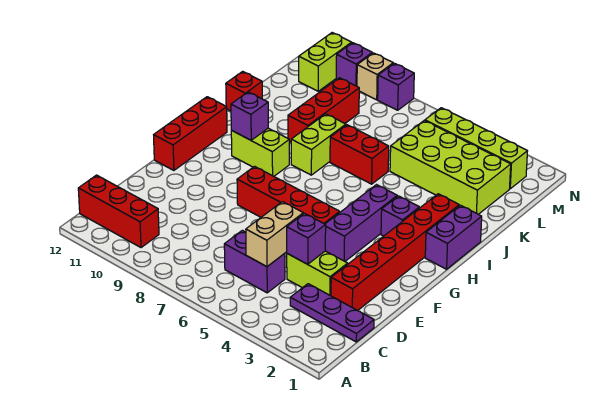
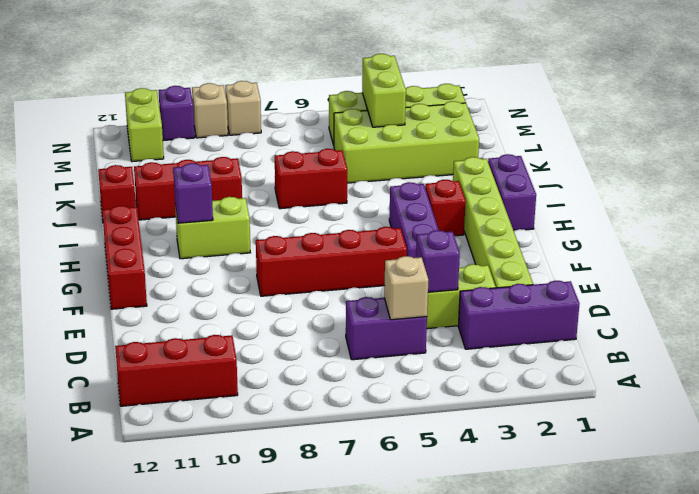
purple 1x3 plate [290,284,374,342] -> purple 1x3 brick [458,281,580,349]
tan 1x2 brick [246,202,303,267] -> tan 1x1 brick [384,256,428,320]
red 1x6 brick [331,194,459,311] -> lime 1x6 brick [453,157,533,288]
purple 1x1 brick [381,196,419,236] -> red 1x1 brick [425,180,466,236]
lime 1x2 brick [291,114,346,175] -> lime 1x2 brick moved to [362,54,406,127]
red 1x3 brick [288,78,359,142] -> red 1x3 brick turned to [134,157,242,220]
purple 1x1 brick [378,63,414,110] -> tan 1x1 brick [225,81,261,135]

